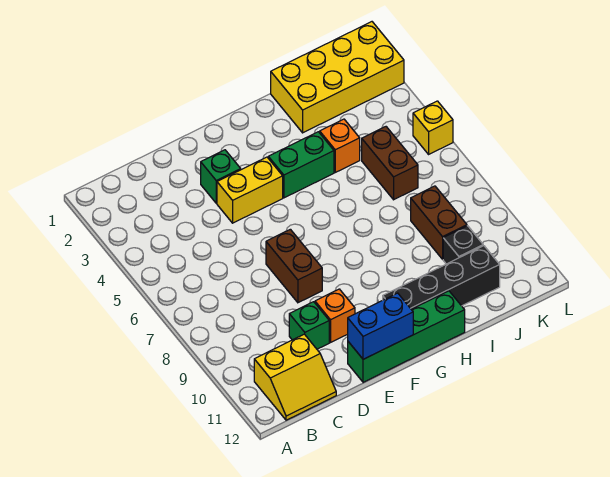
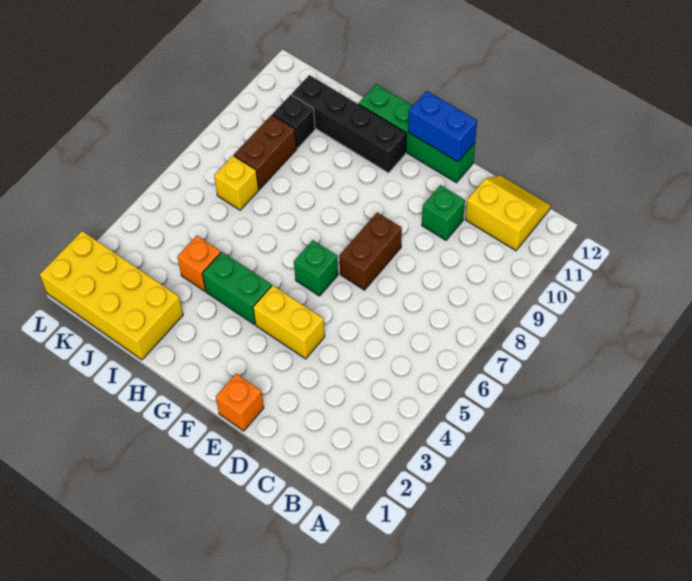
green 1x1 brick [201,150,241,203] -> green 1x1 brick moved to [294,240,338,296]
orange 1x1 brick [315,289,355,342] -> orange 1x1 brick moved to [216,374,264,431]
brown 1x2 brick [362,127,418,200] -> none
yellow 1x1 brick [413,101,453,154] -> yellow 1x1 brick moved to [214,156,259,210]

